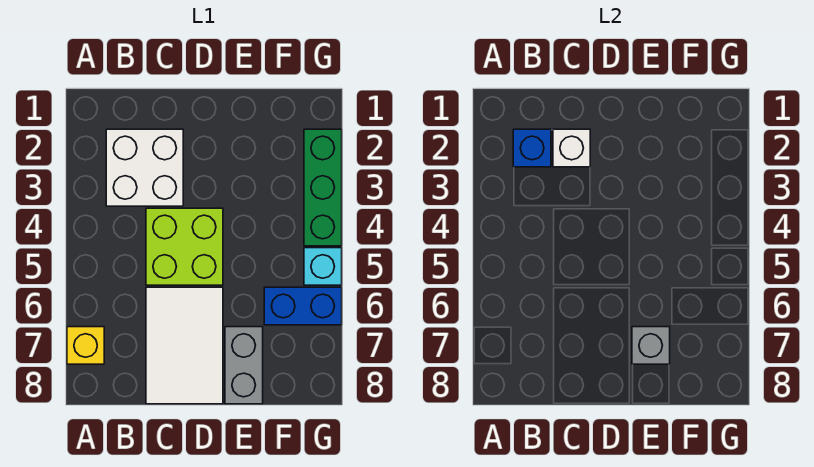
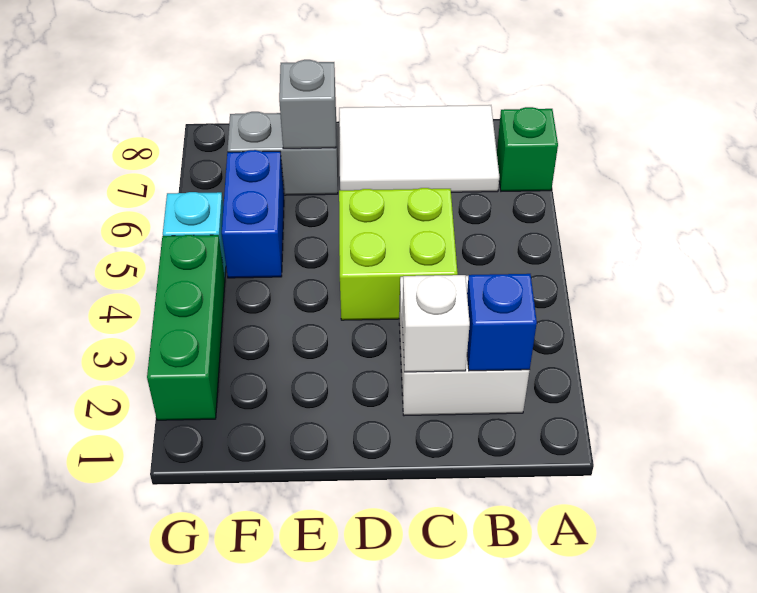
yellow 1x1 brick [67,327,104,364] -> green 1x1 brick [497,107,558,191]
white 2x3 tile [146,287,223,404] -> white 2x3 tile turned to [339,105,499,192]
grey 1x2 brick [225,327,263,404] -> grey 1x2 brick turned to [228,112,338,195]
blue 1x2 brick [264,287,342,325] -> blue 1x2 brick turned to [222,150,284,278]

